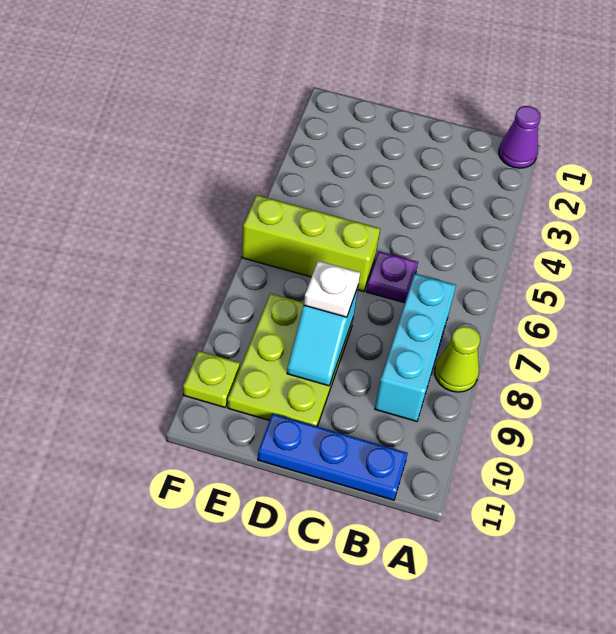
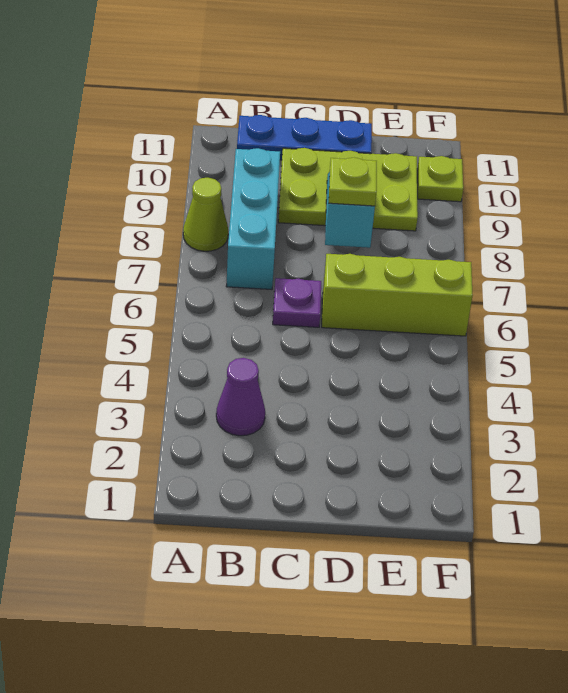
purple 1x1 cone [499,106,541,168] -> purple 1x1 cone moved to [216,358,265,436]
lime 2x3 plate [228,293,353,426] -> lime 2x3 plate turned to [278,148,418,231]
white 1x1 plate [304,261,360,317] -> lime 1x1 plate [329,158,377,206]

